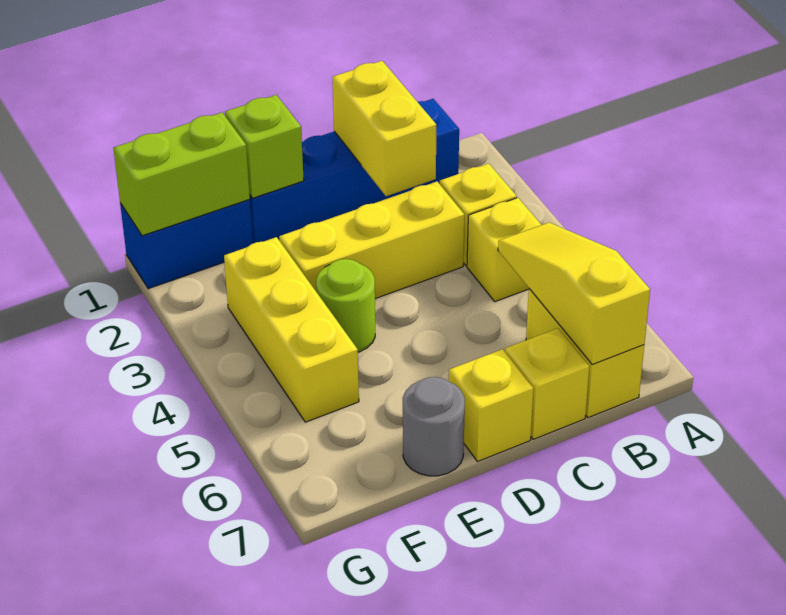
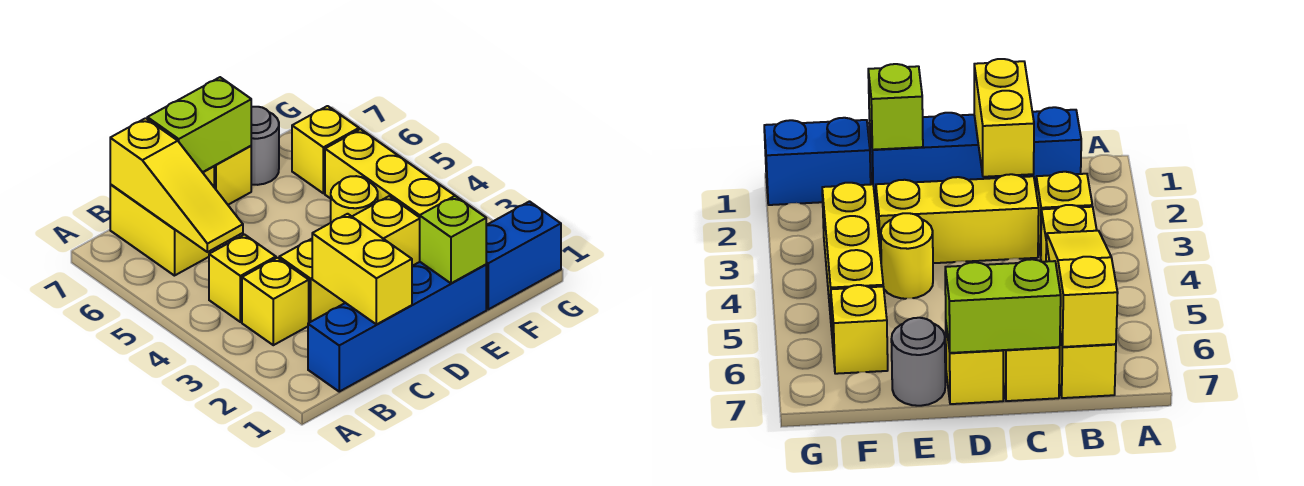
lime 1x1 round brick [316,259,375,352] -> yellow 1x1 round brick [331,176,378,223]
lime 1x2 brick [113,112,250,236] -> lime 1x2 brick moved to [147,77,251,172]
none -> yellow 1x1 brick [292,106,359,193]

